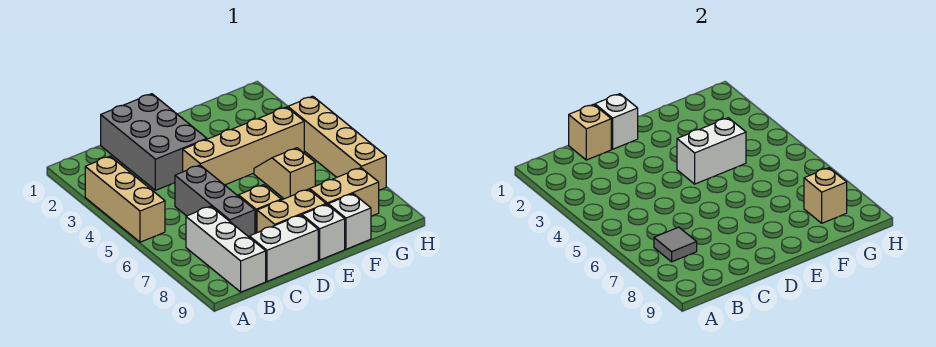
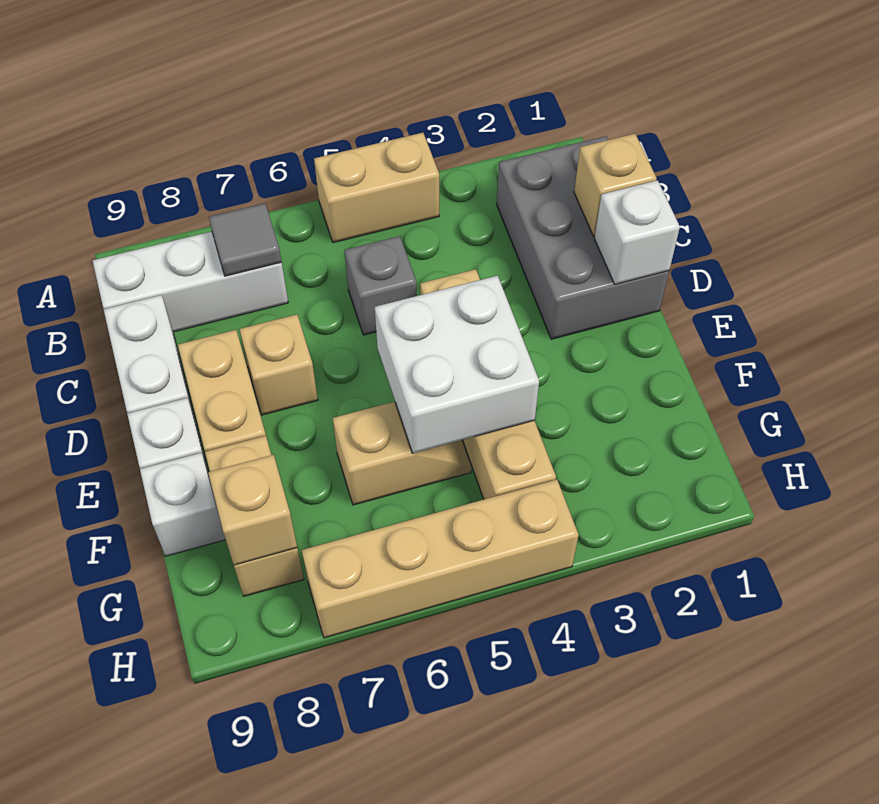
tan 1x3 brick [85,156,165,242] -> tan 1x2 brick [314,133,439,243]
grey 2x3 brick [101,94,207,190] -> grey 2x3 brick turned to [497,136,669,339]
grey 1x3 brick [175,165,255,237] -> grey 1x1 brick [345,236,417,335]
white 1x2 brick [677,118,746,184] -> white 2x2 brick [375,276,539,453]

